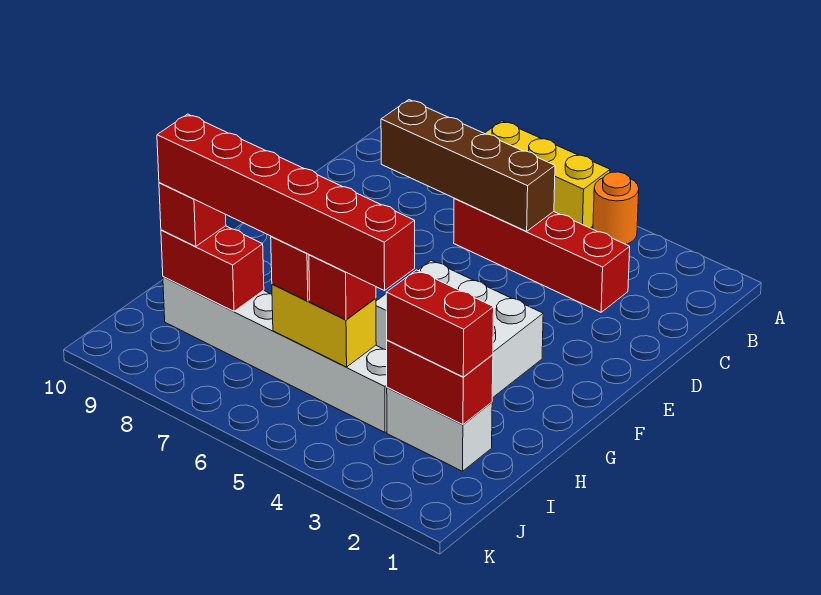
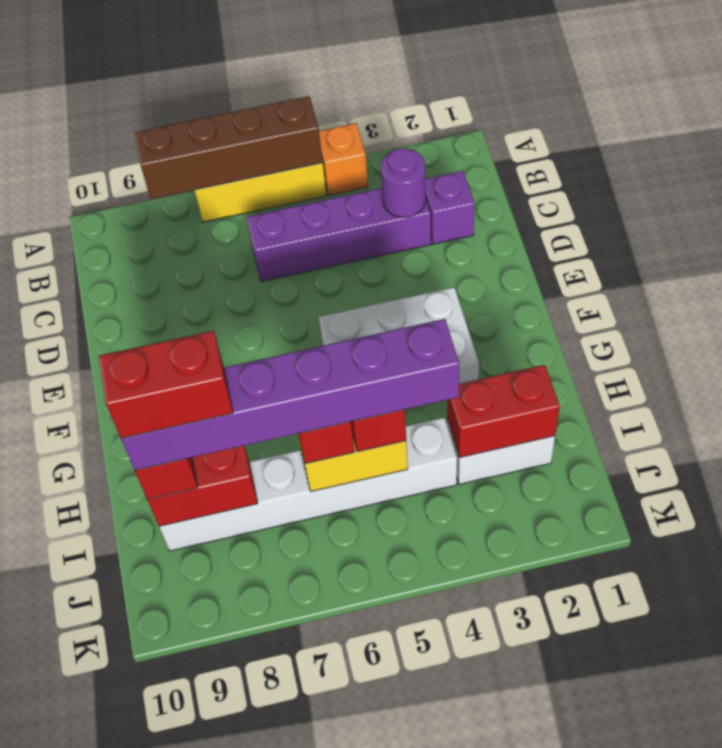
orange 1x1 round brick [593,172,639,244] -> orange 1x1 brick [319,123,368,195]
none -> purple 1x1 brick [425,171,475,244]
red 1x4 brick [454,198,630,312] -> purple 1x4 brick [247,188,431,282]
none -> purple 1x1 round brick [381,148,426,217]
brown 1x4 brick [381,100,555,231] -> brown 1x4 brick moved to [135,96,323,199]
red 1x2 brick [386,270,494,377] -> red 1x2 brick moved to [99,331,233,438]
red 1x6 brick [157,114,415,291] -> purple 1x6 brick [121,319,459,470]

